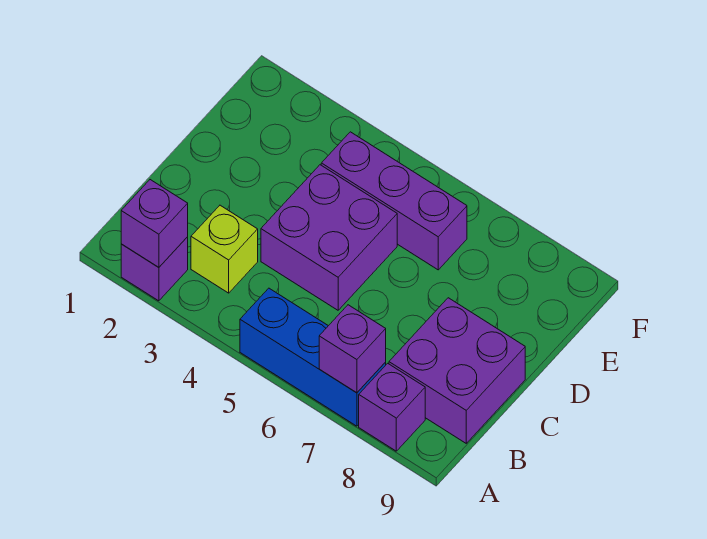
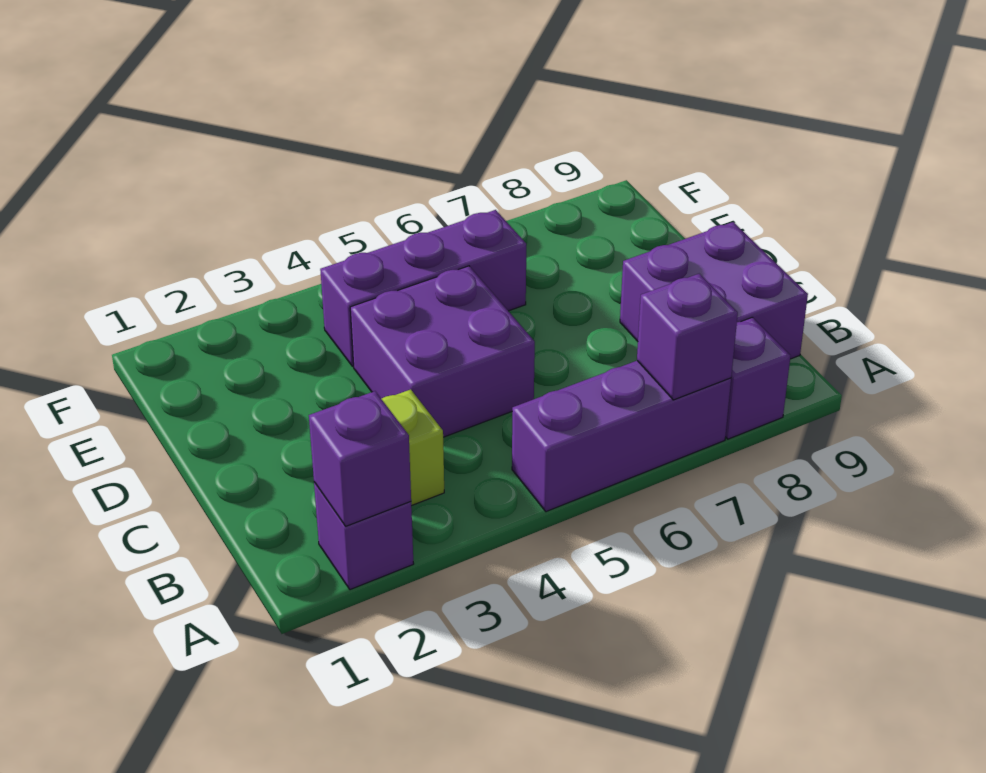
blue 1x3 brick [240,288,386,426] -> purple 1x3 brick [512,361,731,512]

